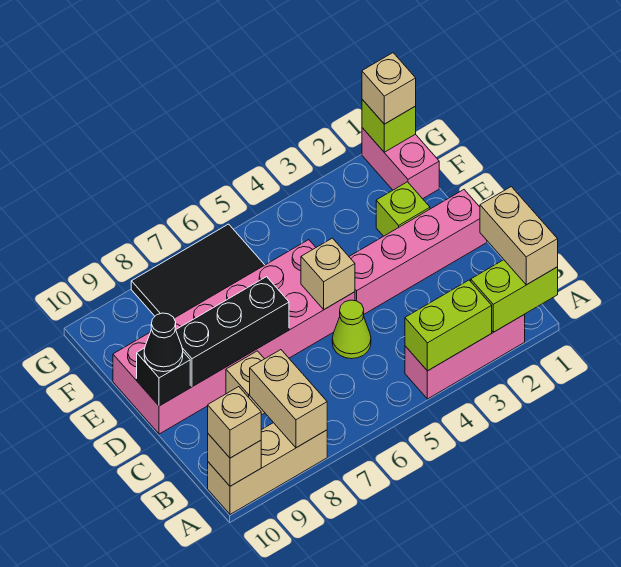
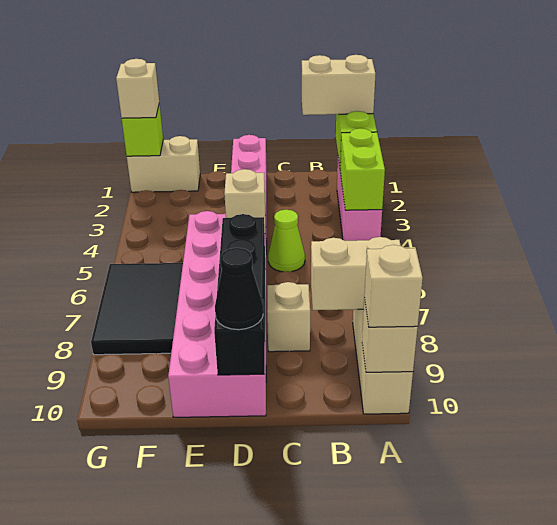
lime 1x1 brick [376,182,430,236] -> none
pink 1x2 brick [362,128,439,199] -> tan 1x2 brick [127,136,200,192]

